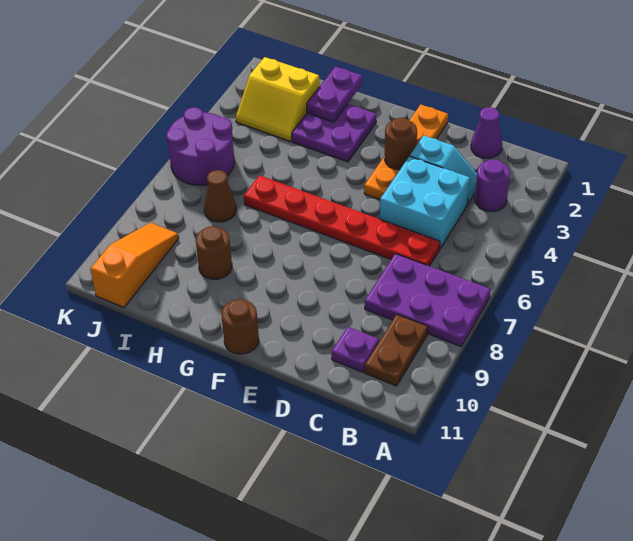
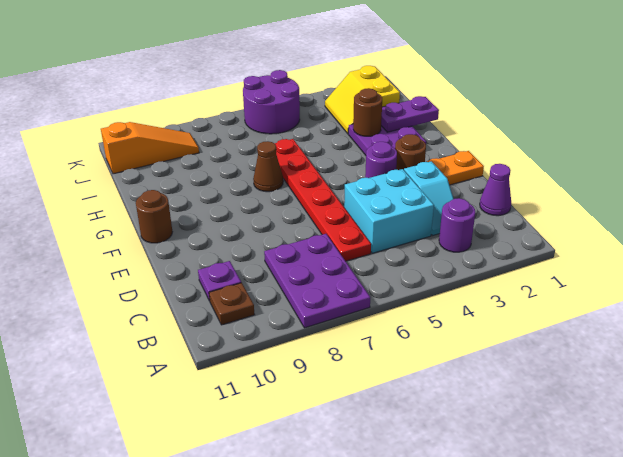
brown 1x2 plate [365,314,428,386] -> brown 1x1 plate [209,283,255,325]
none -> purple 1x1 round brick [365,142,397,178]
brown 1x1 round brick [196,226,232,279] -> brown 1x1 round brick moved to [353,88,382,136]
brown 1x1 cone [204,170,236,222] -> brown 1x1 cone moved to [253,141,283,192]

